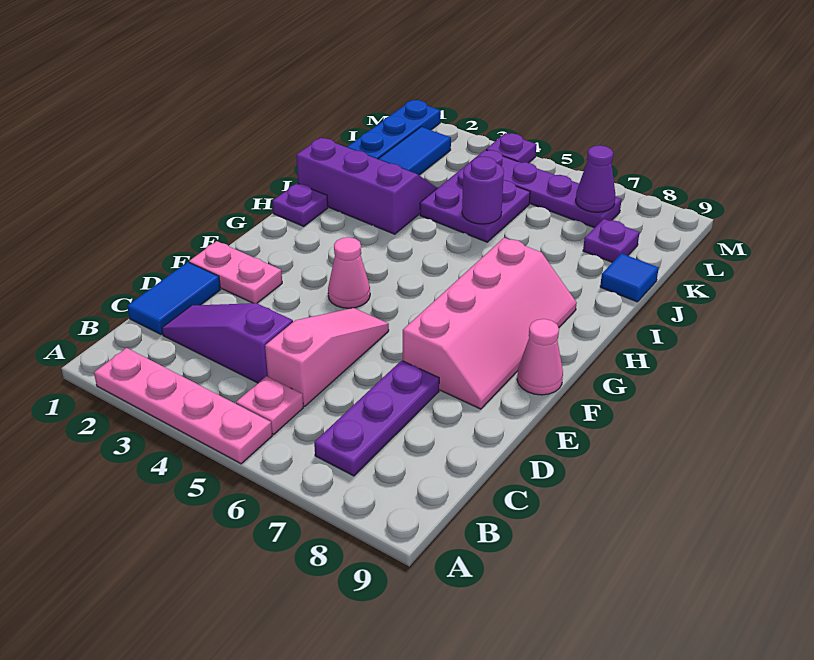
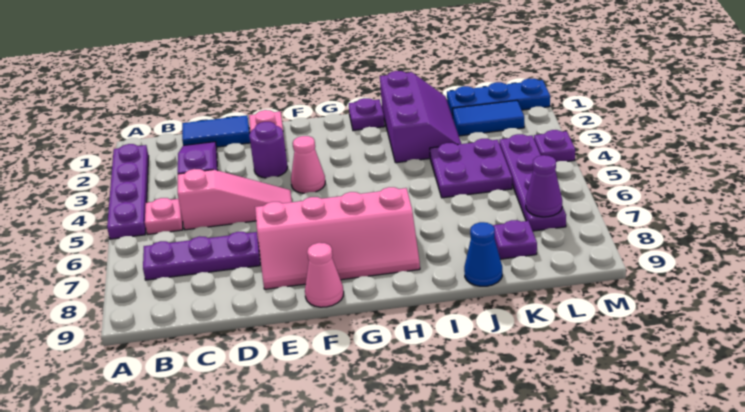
pink 1x4 plate [94,348,272,464] -> purple 1x4 plate [107,144,149,239]
purple 1x1 round brick [462,156,504,224] -> purple 1x1 round brick moved to [249,122,288,178]
blue 1x1 tile [600,253,659,302] -> blue 1x1 cone [464,222,502,286]

